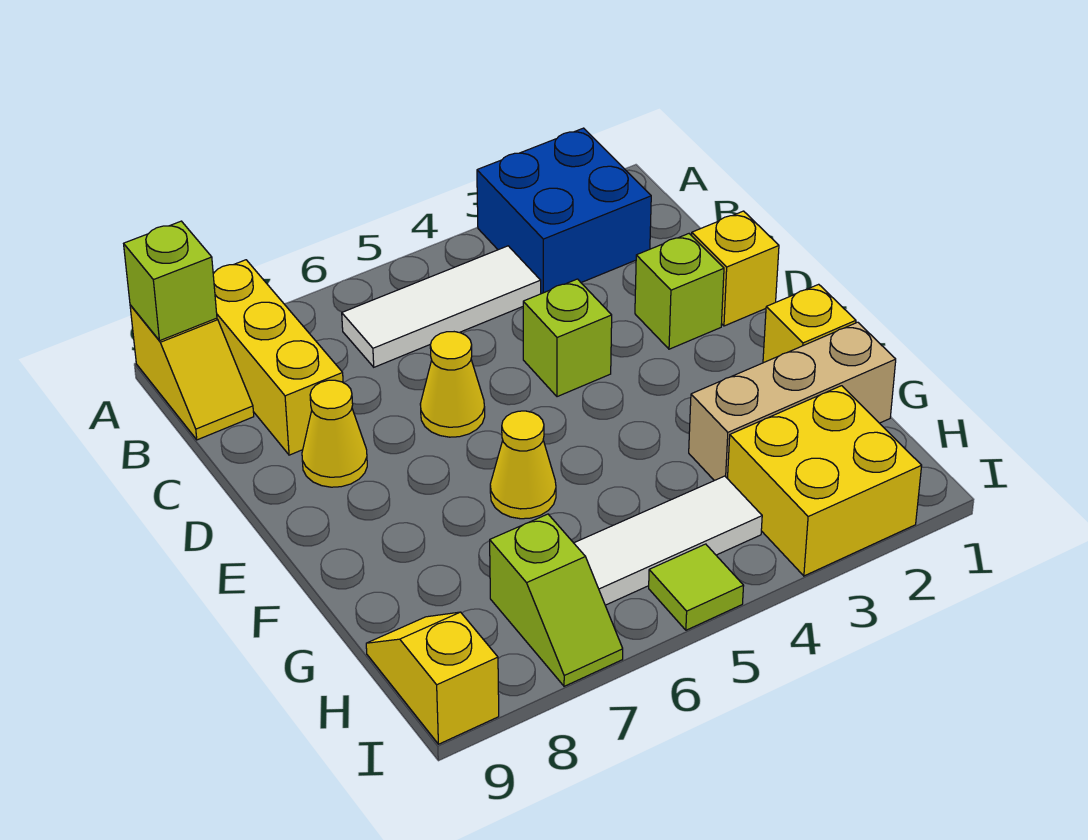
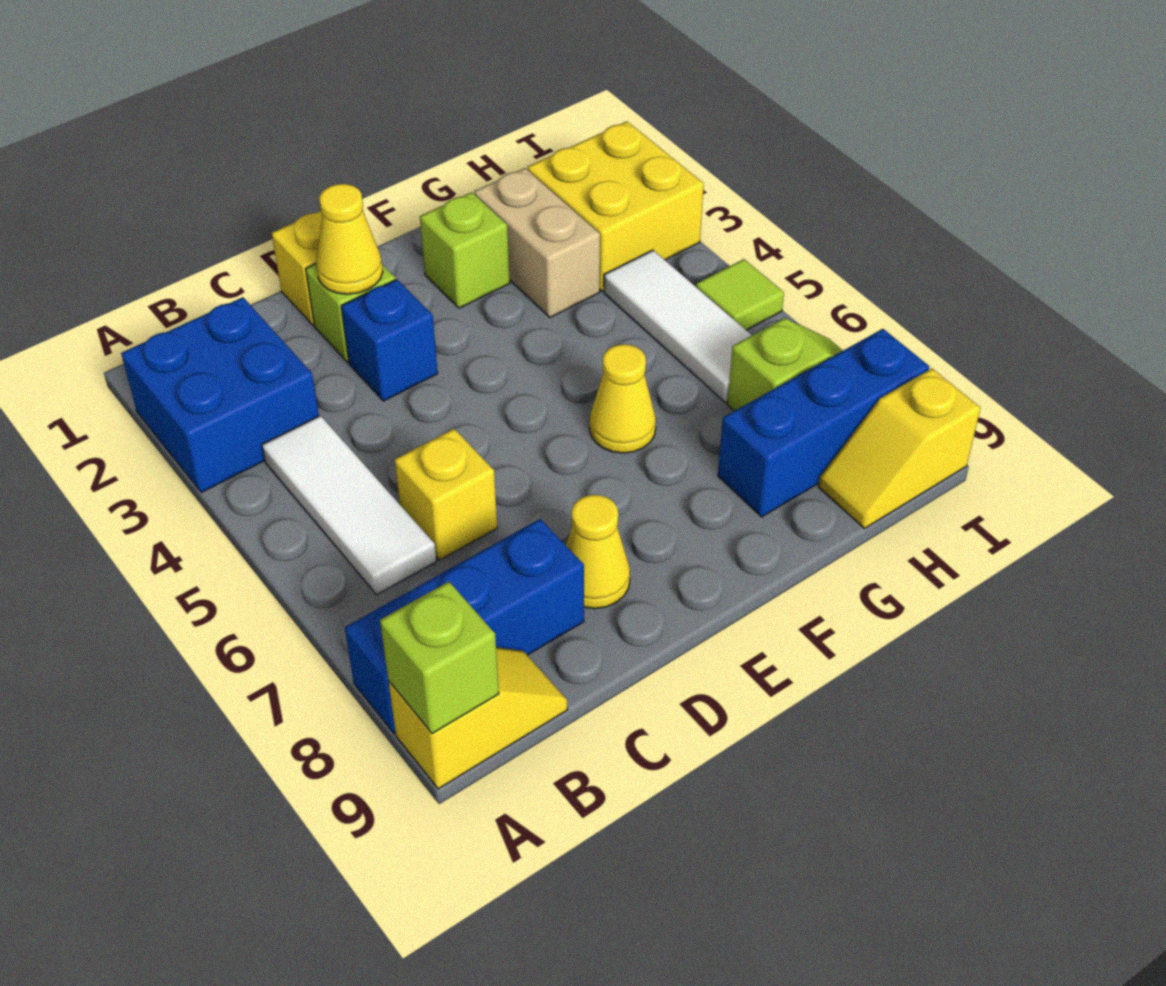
yellow 1x3 brick [213,260,343,455] -> blue 1x3 brick [345,519,584,734]
none -> blue 1x1 brick [341,279,438,401]
lime 1x1 brick [523,279,612,397] -> lime 1x1 brick moved to [420,192,510,308]
yellow 1x1 cone [420,332,485,437] -> yellow 1x1 cone moved to [316,184,383,294]
yellow 1x1 brick [763,284,856,363] -> yellow 1x1 brick moved to [395,429,497,560]
tan 1x3 brick [689,322,896,481] -> tan 1x2 brick [474,168,600,317]
none -> blue 1x3 brick [718,329,929,517]

